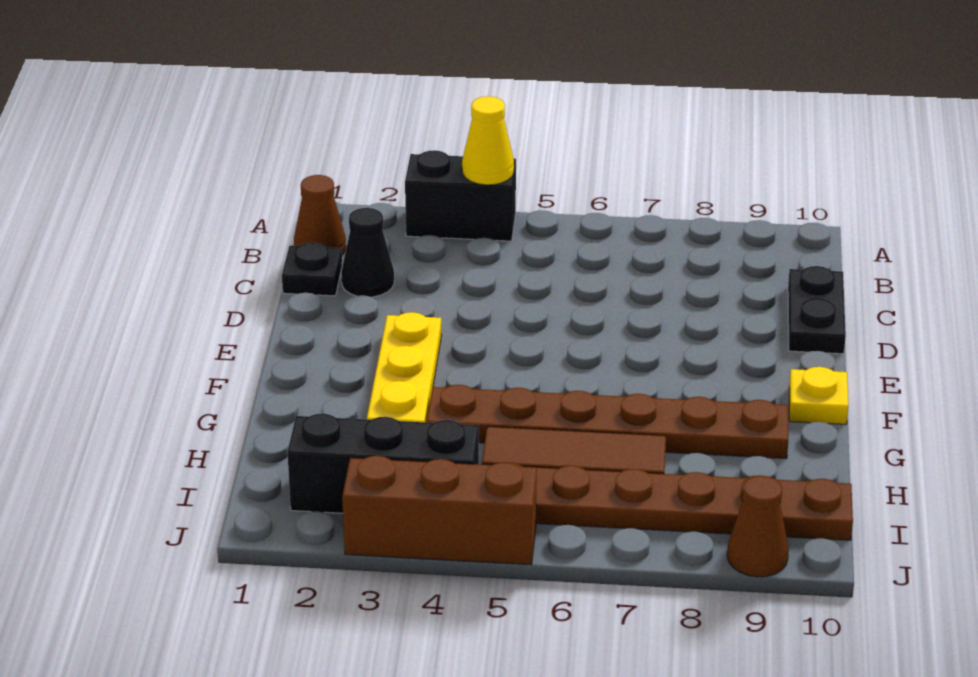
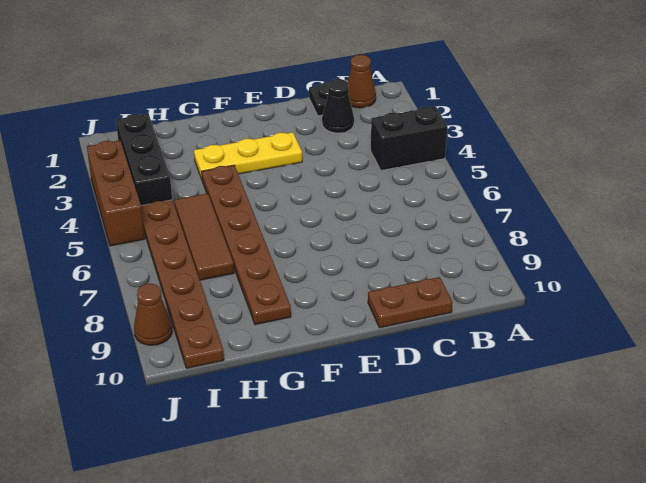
black 1x2 brick [405,150,516,241] -> black 1x2 brick turned to [371,107,447,171]
yellow 1x1 cone [462,96,514,185] -> none
black 1x2 plate [788,266,846,354] -> brown 1x2 plate [368,277,453,328]
yellow 1x1 plate [789,367,848,424] -> none

